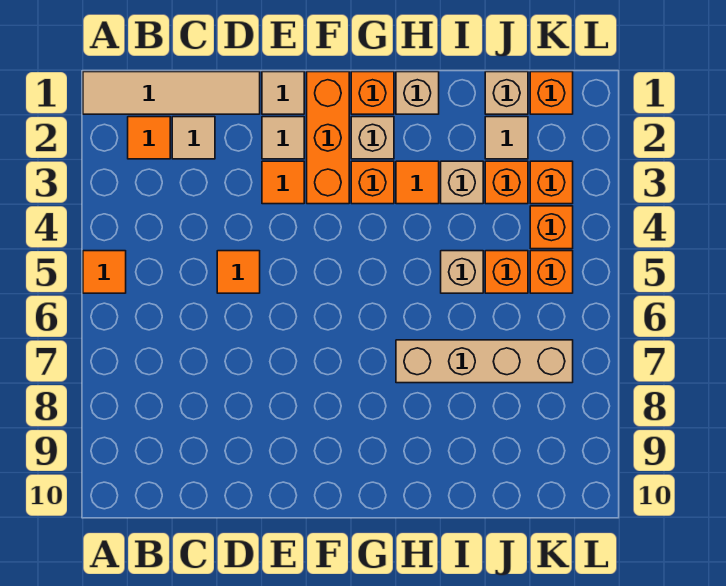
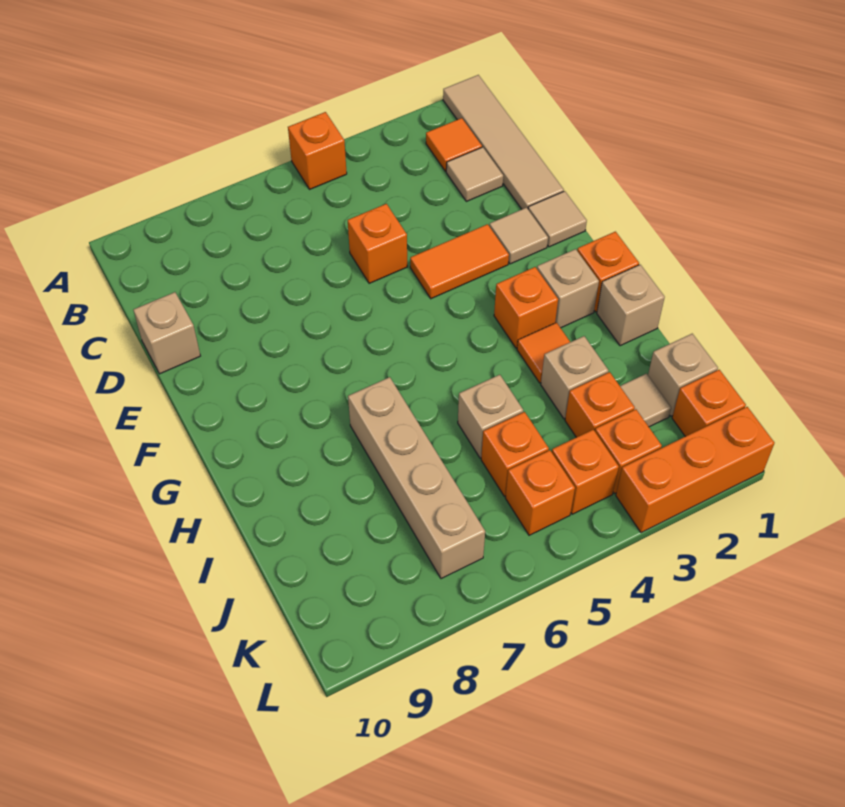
orange 1x1 tile [83,251,126,293] -> orange 1x1 brick [288,112,347,189]
orange 1x1 tile [217,251,260,293] -> orange 1x1 brick [348,204,407,283]
none -> tan 1x1 brick [134,292,200,374]
orange 1x1 tile [262,161,304,204] -> orange 1x2 tile [410,224,509,299]
orange 1x3 brick [307,72,349,204] -> orange 1x3 brick moved to [616,407,775,533]

